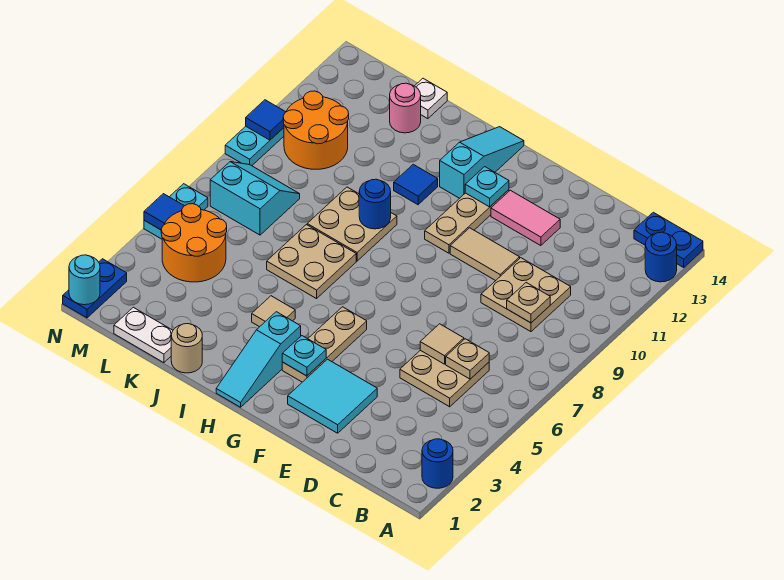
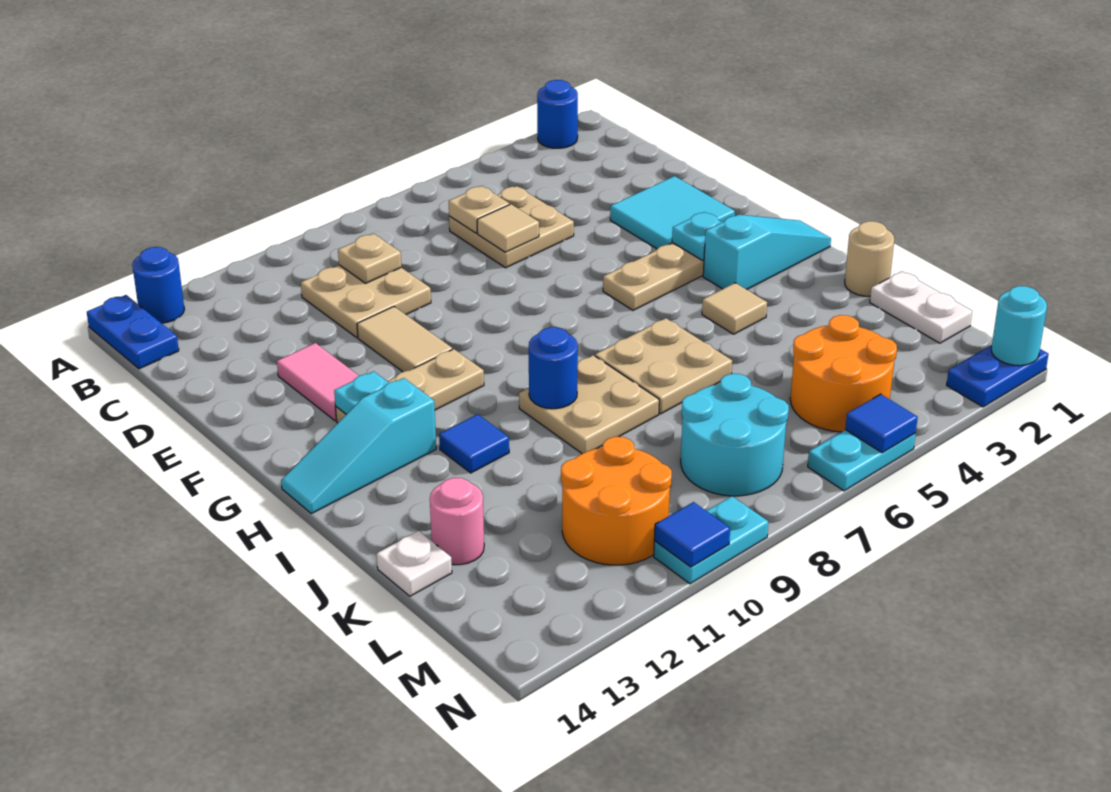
cyan 2x2 slope [210,162,300,235] -> cyan 2x2 round brick [681,374,789,496]

